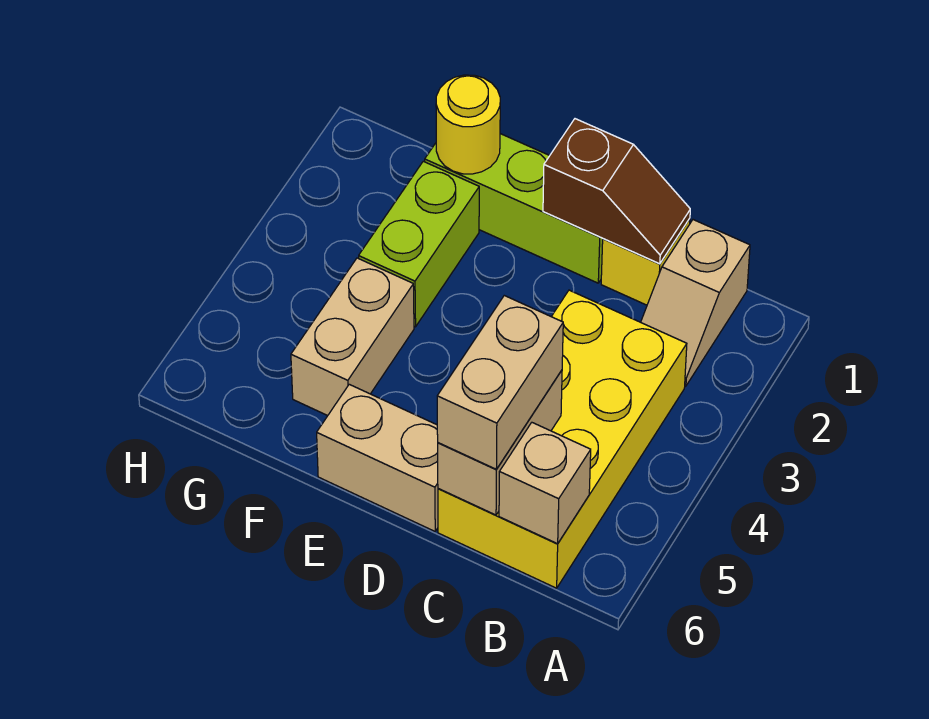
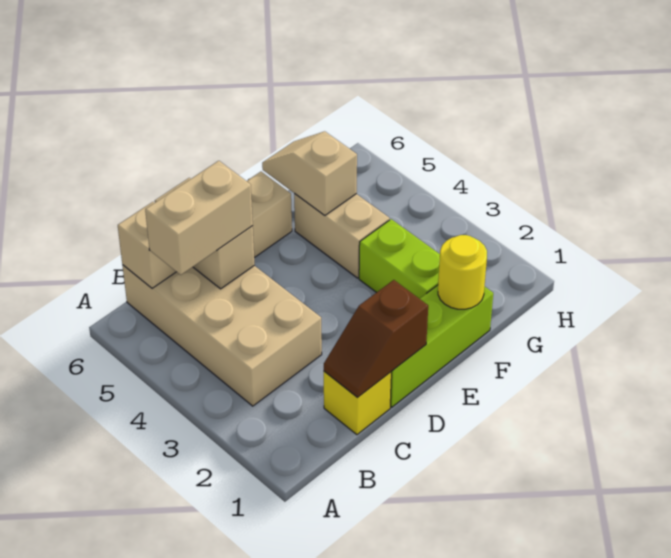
tan 1x2 slope [641,220,750,386] -> tan 1x2 slope moved to [262,131,357,215]
yellow 2x4 brick [438,290,687,588] -> tan 2x4 brick [122,265,322,406]
tan 1x2 brick [437,296,563,469] -> tan 1x2 brick turned to [145,161,253,275]

